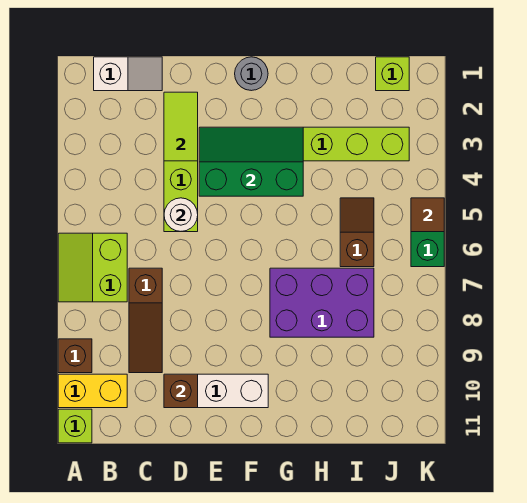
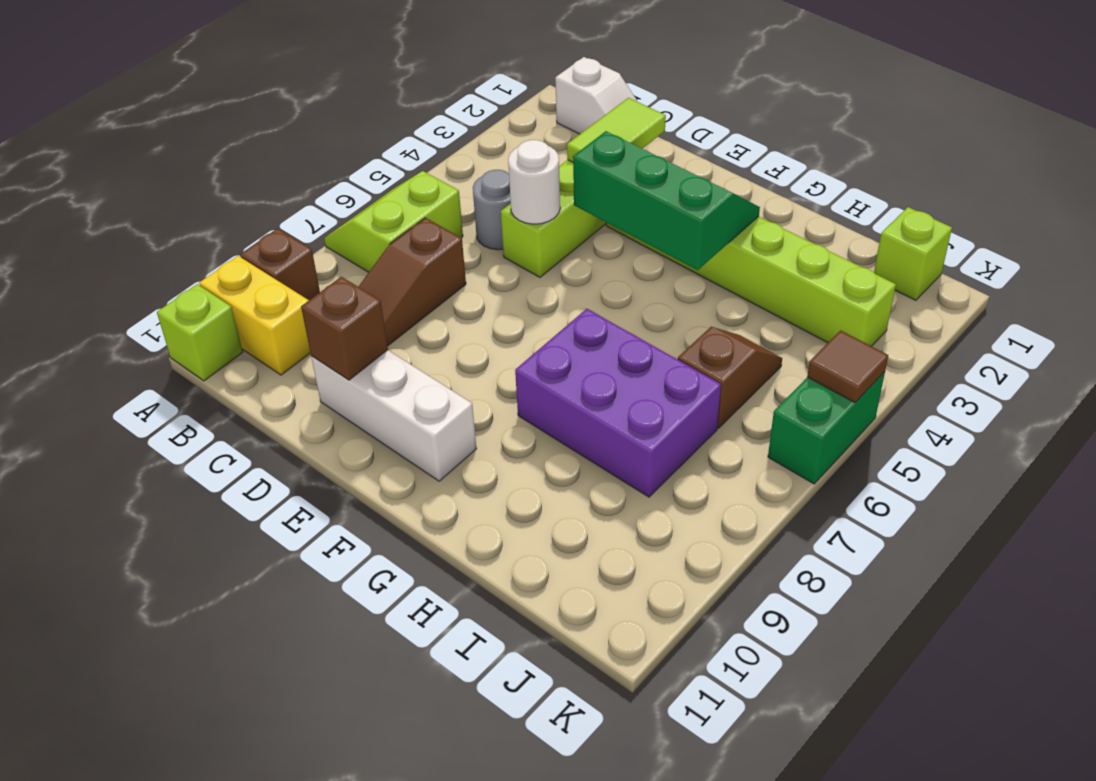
grey 1x1 round brick [235,57,268,91] -> grey 1x1 round brick moved to [473,170,511,250]

